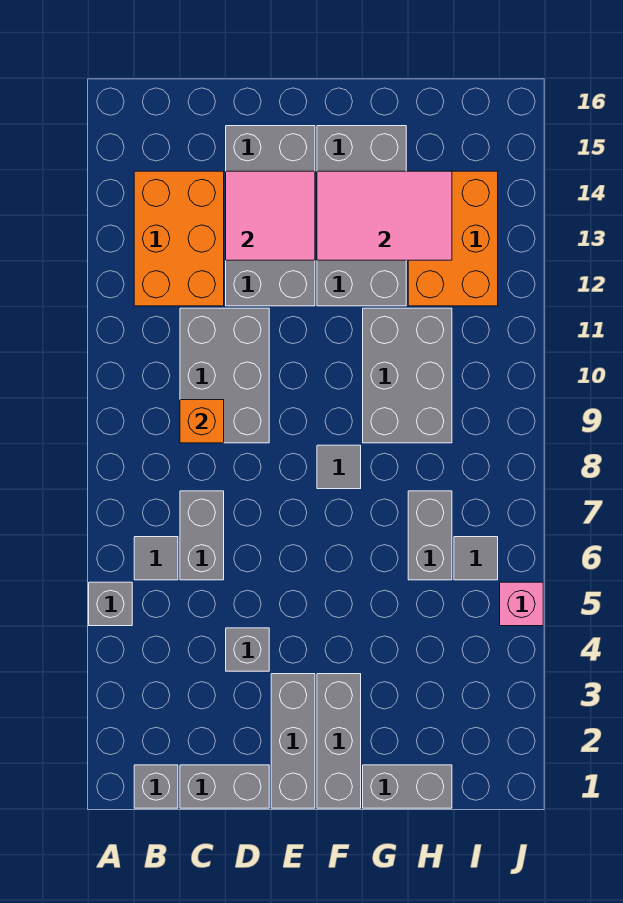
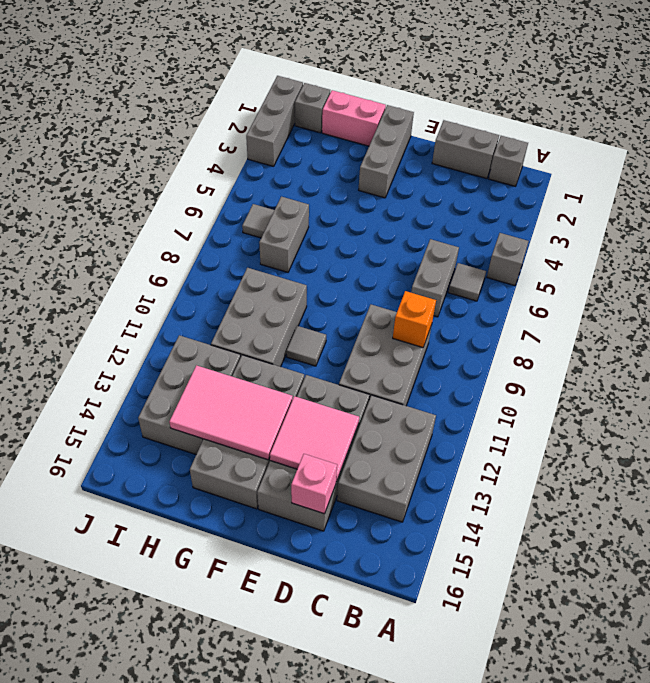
orange 2x3 brick [134,171,224,306] -> grey 2x3 brick [337,395,436,522]
grey 1x1 brick [226,628,269,671] -> grey 1x1 brick moved to [295,83,330,133]
grey 1x3 brick [271,674,315,808] -> grey 1x3 brick moved to [246,76,303,166]
grey 1x1 tile [317,445,361,489] -> grey 1x1 tile moved to [286,326,326,366]
grey 1x2 brick [363,765,452,808] -> pink 1x2 brick [322,90,386,146]
orange 2x3 brick [408,171,498,306] -> grey 2x3 brick [138,335,241,454]
pink 1x1 brick [500,582,543,626] -> pink 1x1 brick moved to [291,454,337,514]

